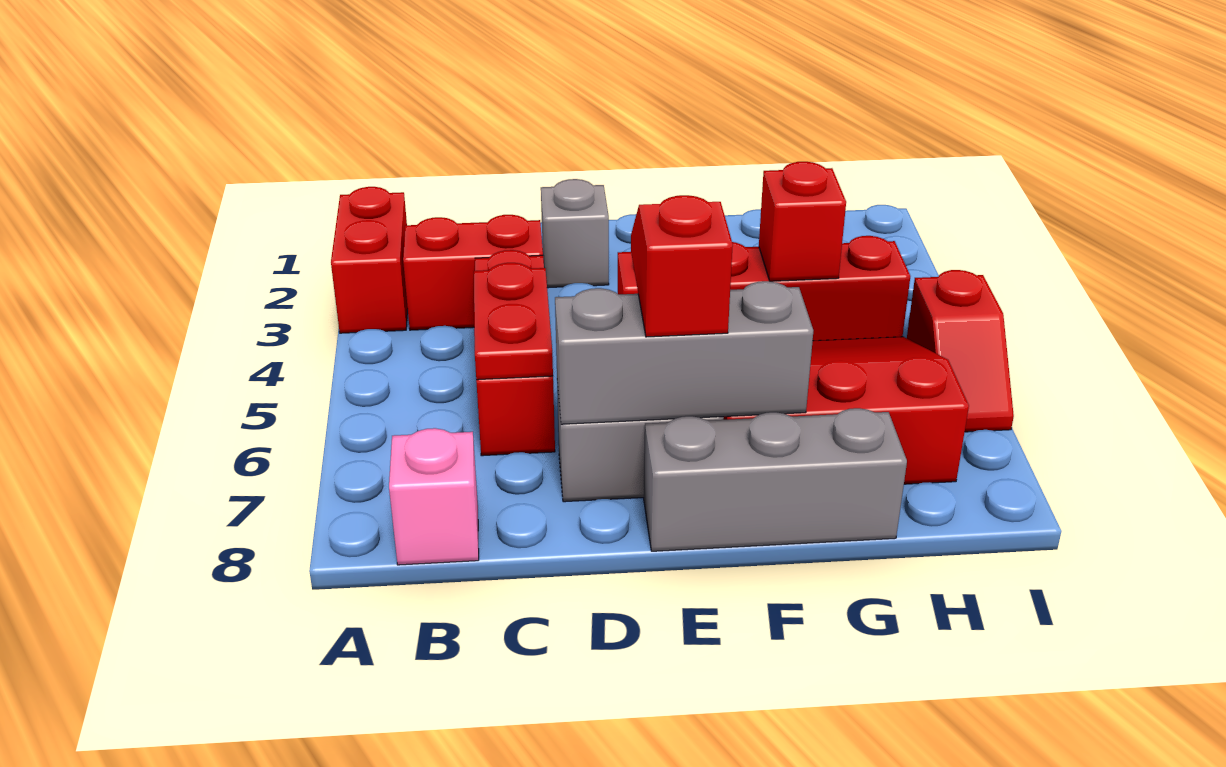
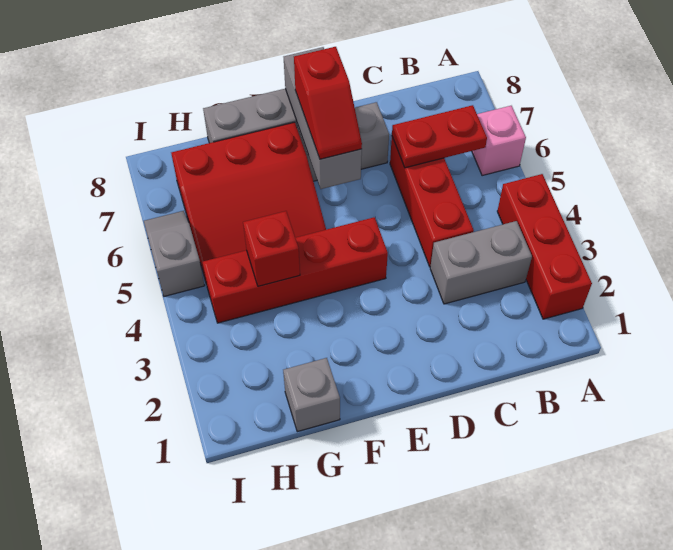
red 1x2 brick [331,187,408,333] -> red 1x3 brick [497,174,592,319]
red 1x2 brick [403,215,543,330] -> grey 1x2 brick [430,221,532,304]
pink 1x1 brick [389,428,479,565] -> pink 1x1 brick moved to [472,106,526,176]
red 1x2 plate [474,263,553,380] -> red 1x2 plate turned to [392,105,487,168]
grey 1x1 brick [541,179,609,288] -> grey 1x1 brick moved to [283,358,340,432]
grey 1x3 brick [555,281,813,424] -> grey 1x3 brick turned to [284,47,362,189]
red 1x2 slope [907,270,1014,432] -> grey 1x2 slope [144,211,205,296]

